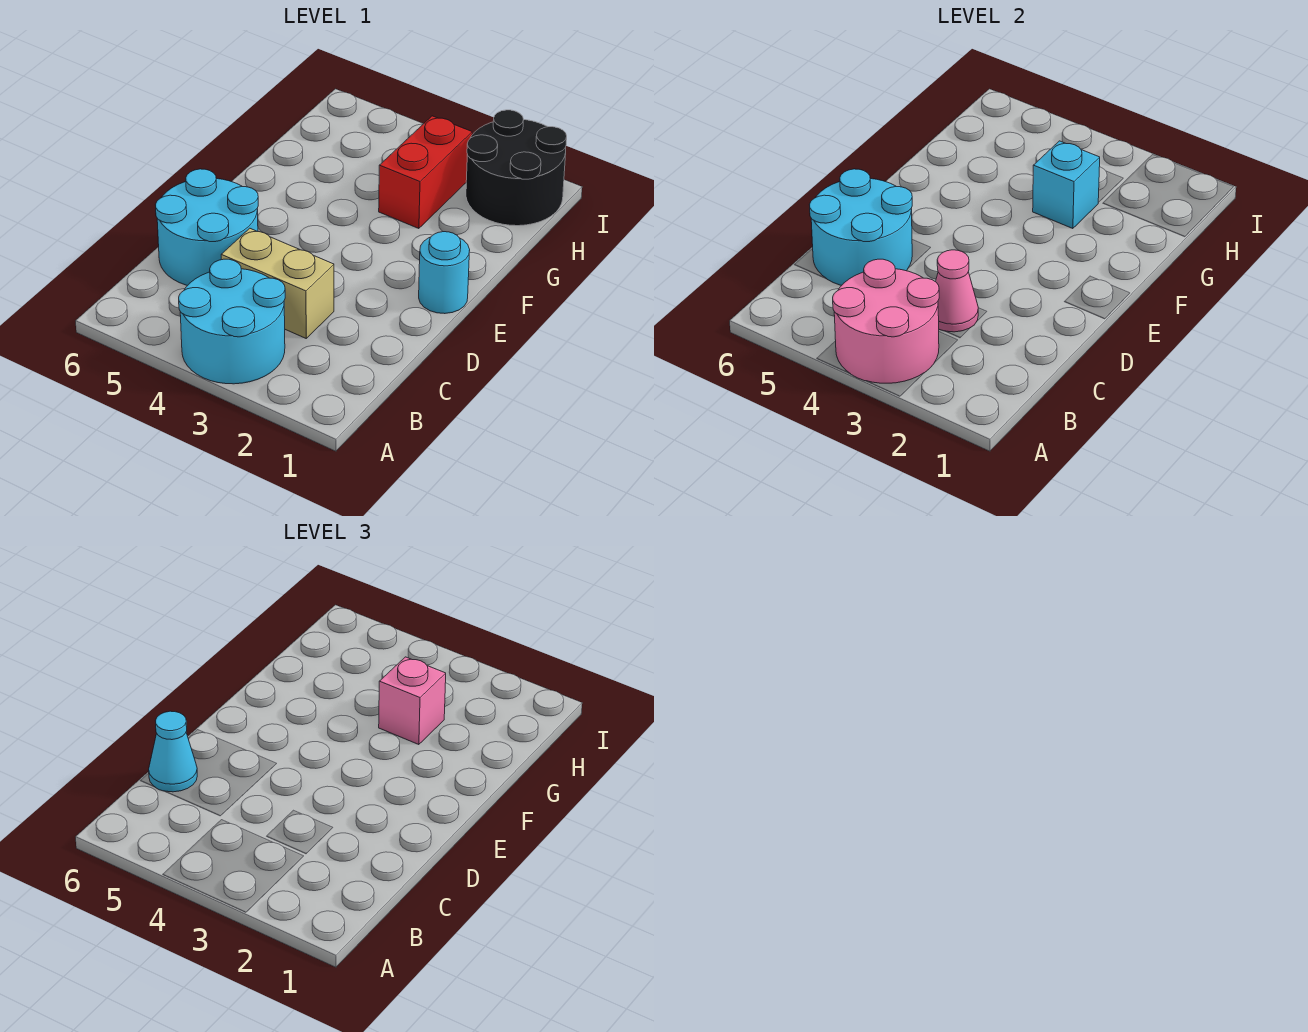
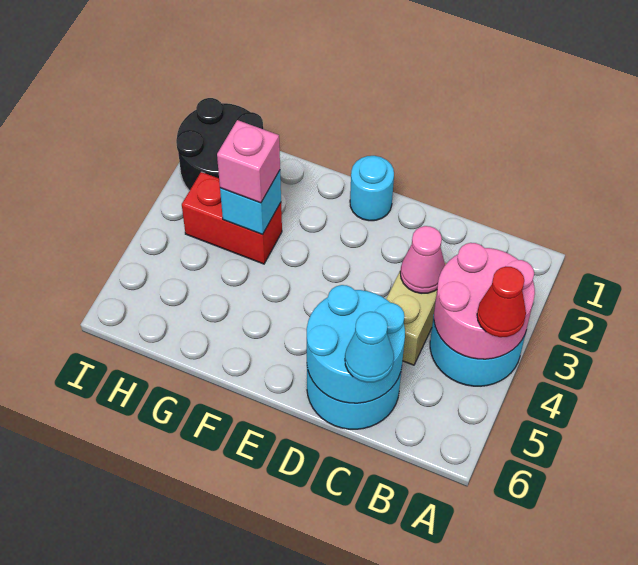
none -> red 1x1 cone [477,267,526,337]

